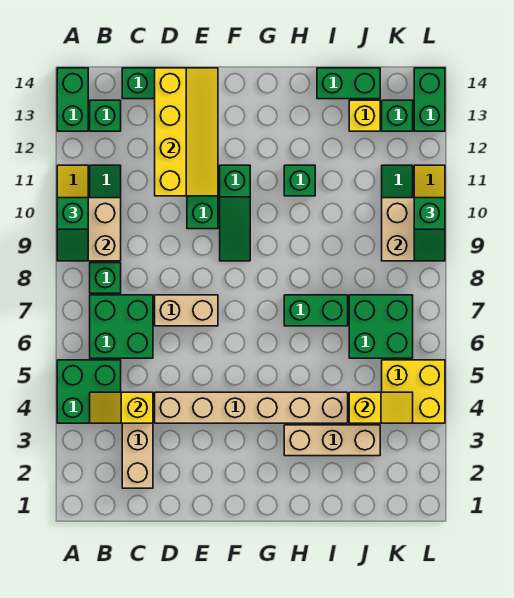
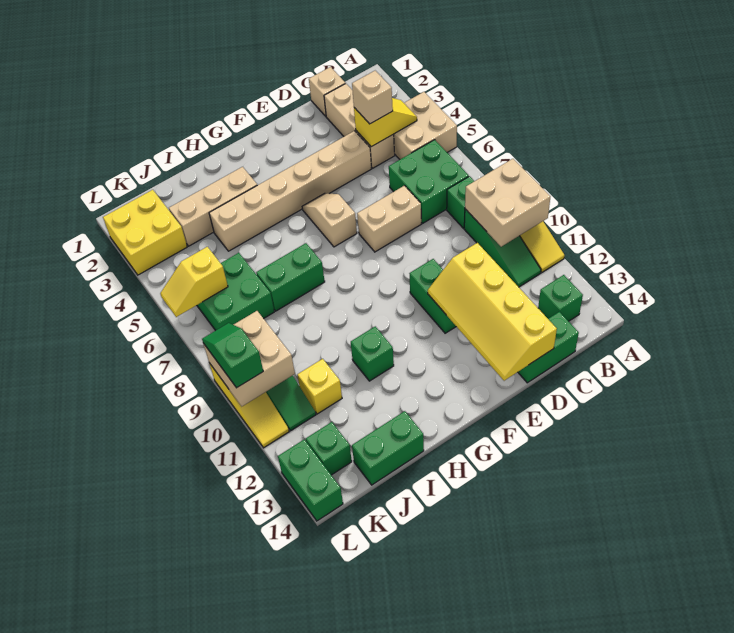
green 2x2 brick [57,360,121,423] -> tan 2x2 brick [394,92,457,159]
green 1x2 slope [57,198,88,261] -> none
green 1x2 brick [57,68,88,131] -> none
none -> tan 1x1 brick [309,67,345,116]
none -> tan 1x1 brick [352,71,393,124]
none -> tan 1x2 slope [302,193,357,247]
green 1x3 slope [220,165,250,261] -> none
yellow 1x2 slope [349,392,413,423] -> yellow 1x2 slope moved to [160,247,228,317]
yellow 1x1 brick [349,100,380,131] -> yellow 1x1 brick moved to [297,359,342,414]
yellow 2x2 brick [382,360,445,423] -> yellow 2x2 brick moved to [103,190,187,275]

